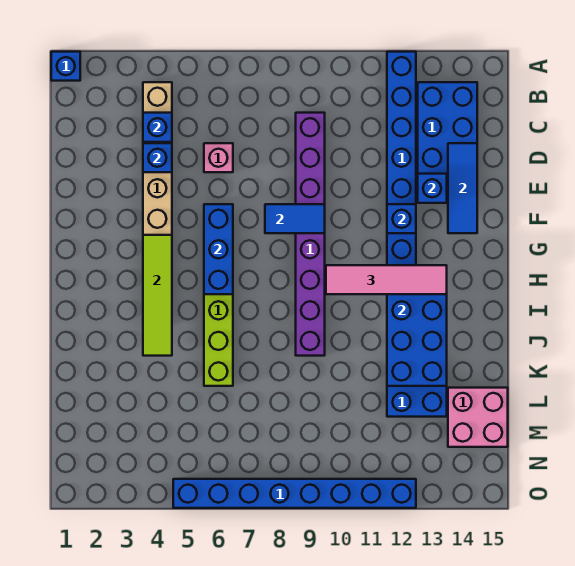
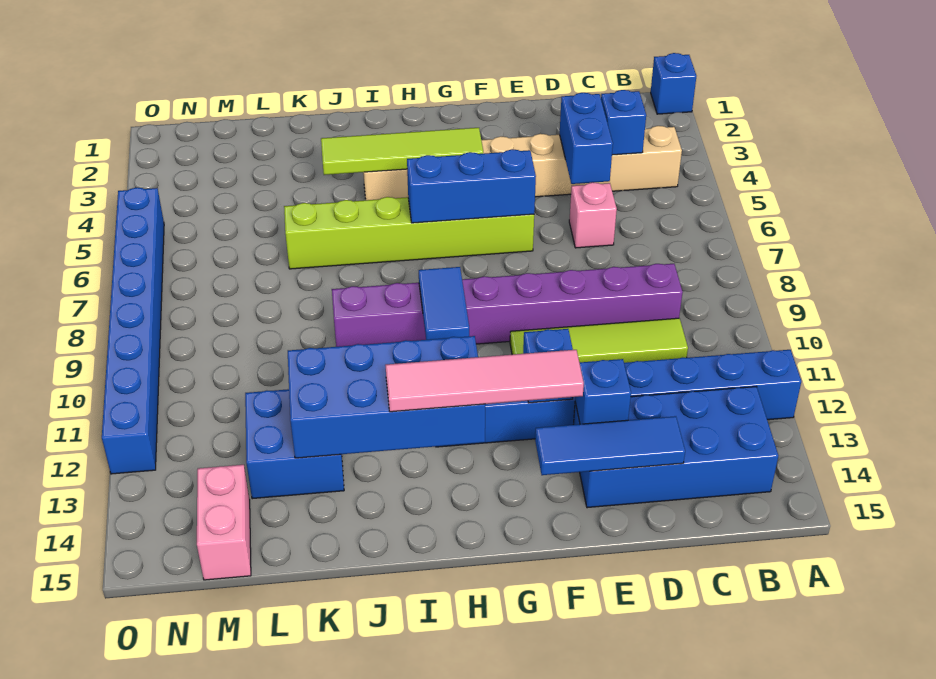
none -> lime 1x4 tile [510,318,688,363]
blue 1x1 brick [143,143,172,172] -> blue 1x2 brick [560,93,613,184]
blue 1x2 tile [265,204,325,233] -> blue 1x2 tile moved to [419,267,469,340]
pink 1x4 tile [326,265,447,294] -> pink 1x4 tile turned to [385,350,584,412]
pink 2x2 brick [448,388,508,447] -> pink 1x2 brick [197,465,251,580]

